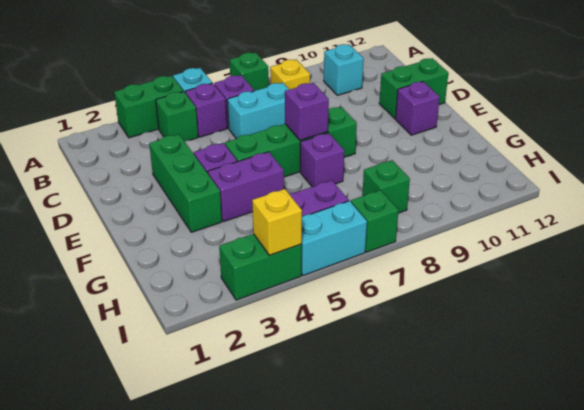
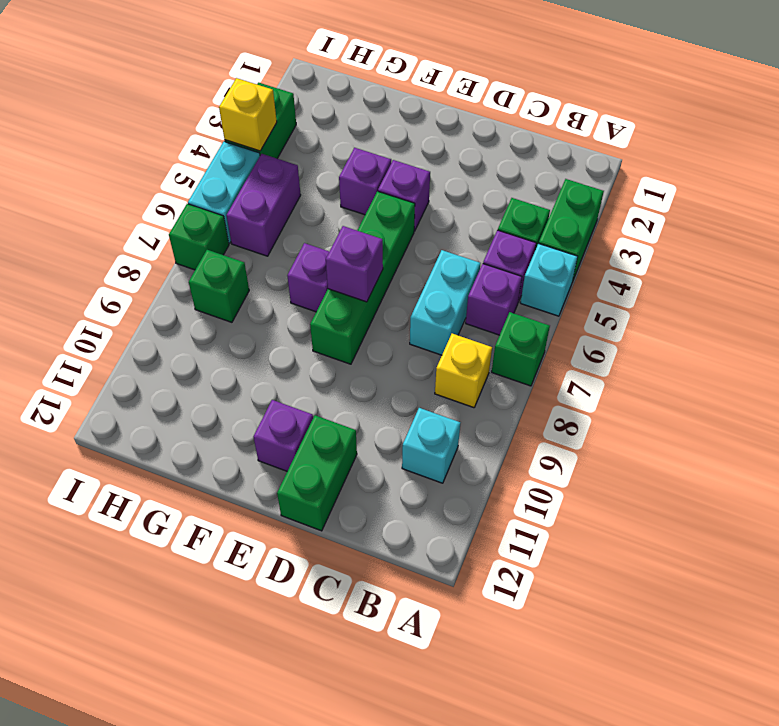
green 1x3 brick [149,134,222,232] -> none
purple 1x2 brick [208,152,284,222] -> purple 1x1 brick [339,148,391,215]

